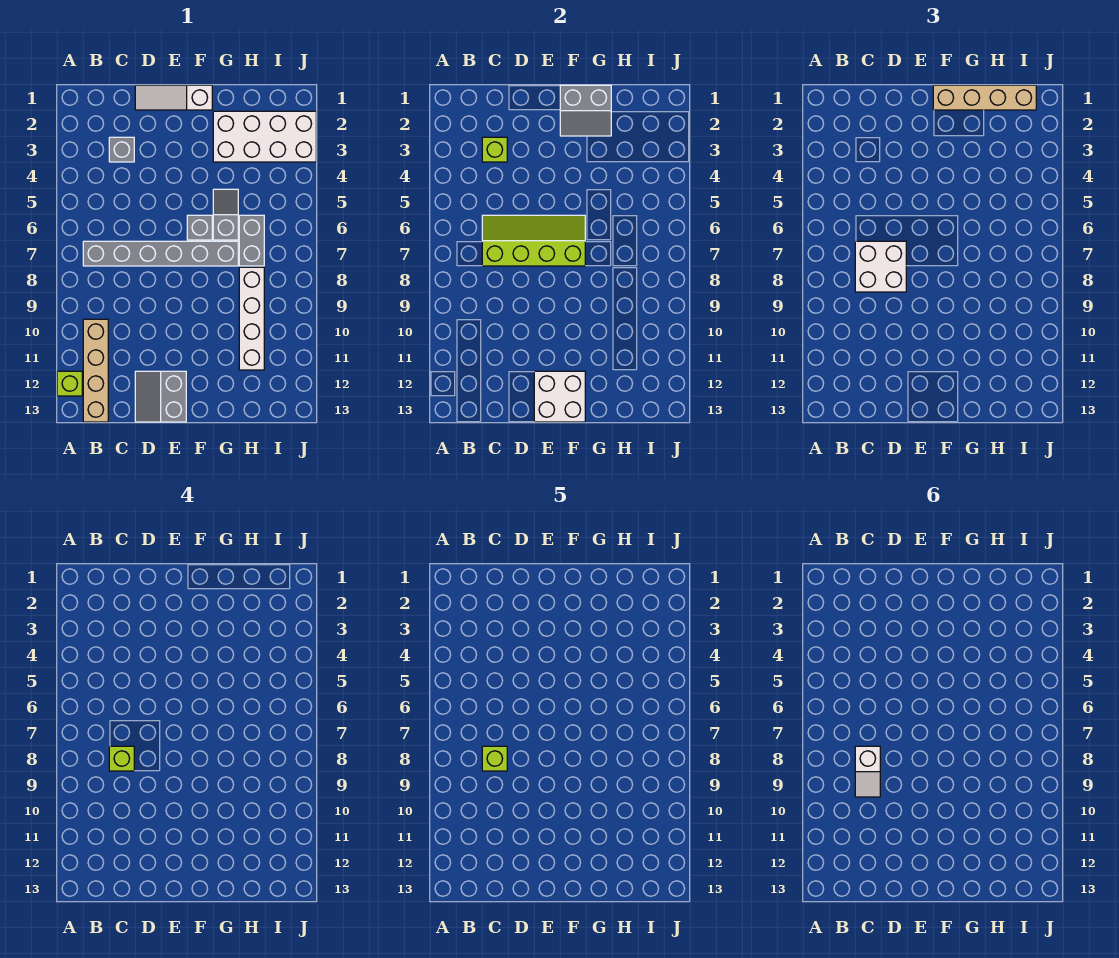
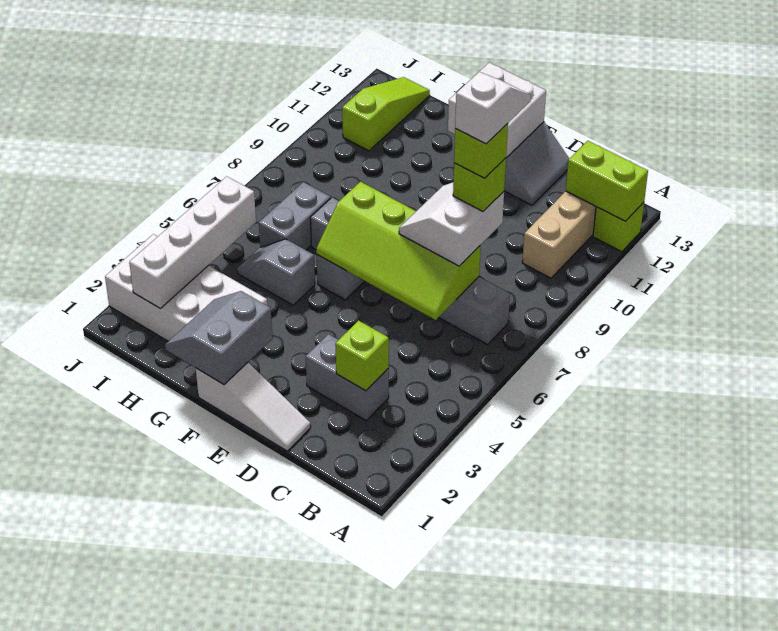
none -> lime 1x2 brick [566,141,648,221]
grey 1x1 brick [109,137,134,162] -> grey 1x2 brick [306,334,389,420]
white 2x2 brick [855,241,906,292] -> white 2x2 slope [399,183,504,266]
grey 2x2 slope [560,85,611,136] -> grey 2x2 slope turned to [165,291,273,385]
tan 1x4 brick [933,85,1036,110] -> none
grey 1x2 slope [213,189,238,240] -> grey 1x2 slope turned to [237,239,315,305]
white 1x4 brick [239,267,264,370] -> white 1x4 brick moved to [129,176,256,308]
none -> lime 1x3 slope [342,77,430,151]

